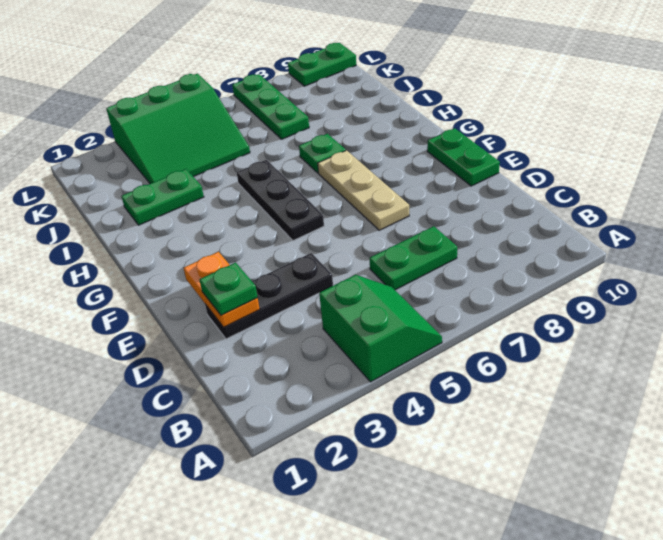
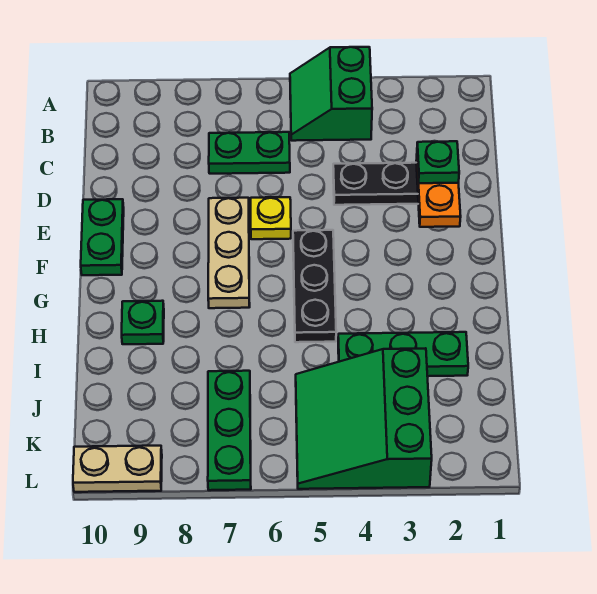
none -> yellow 1x1 plate [251,197,291,239]
green 1x1 plate [299,134,346,173] -> green 1x1 plate moved to [122,301,164,344]
green 1x2 plate [122,169,204,225] -> green 1x3 plate [338,332,468,376]
green 3x3 slope [106,74,250,184] -> green 3x3 slope turned to [296,348,432,489]
green 1x2 plate [288,43,356,86] -> tan 1x2 plate [73,446,162,492]

